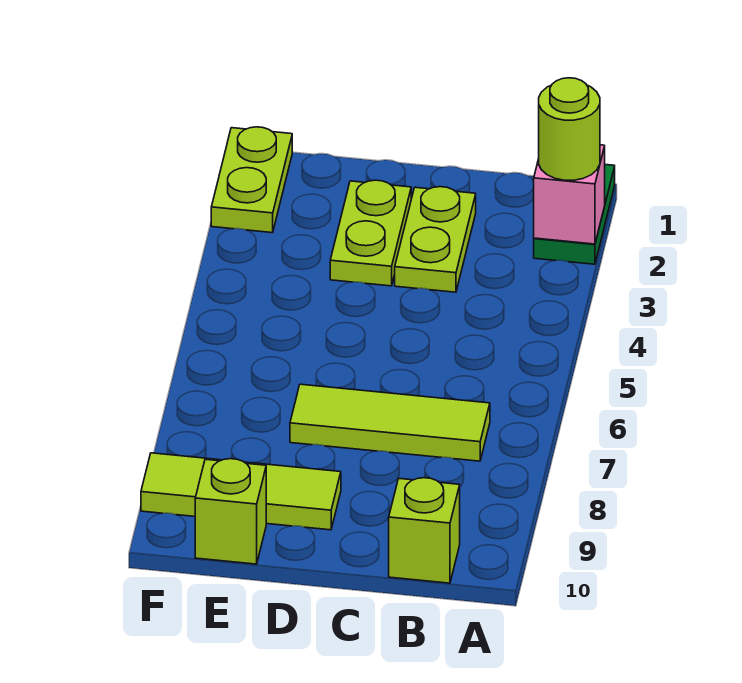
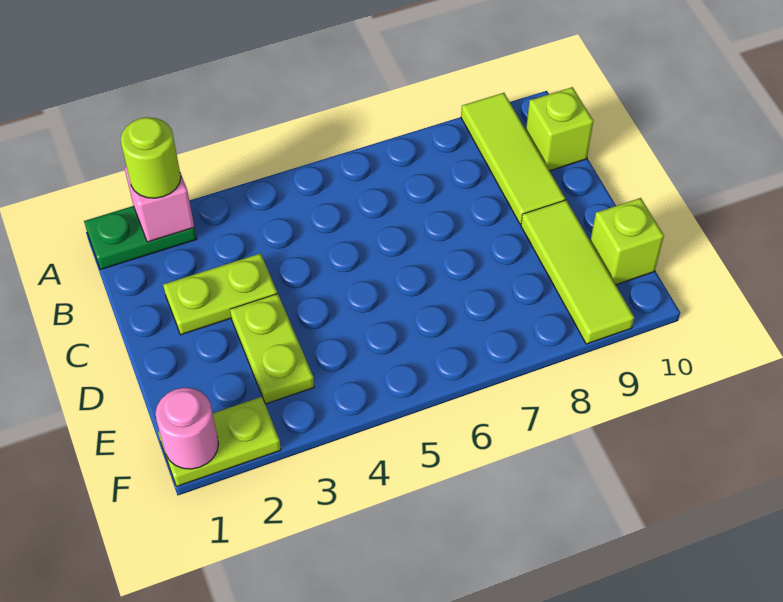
lime 1x3 tile [290,384,490,461] -> lime 1x3 tile moved to [461,93,565,224]
lime 1x2 plate [330,180,411,286] -> lime 1x2 plate turned to [230,294,314,404]
none -> pink 1x1 round brick [155,388,219,469]

